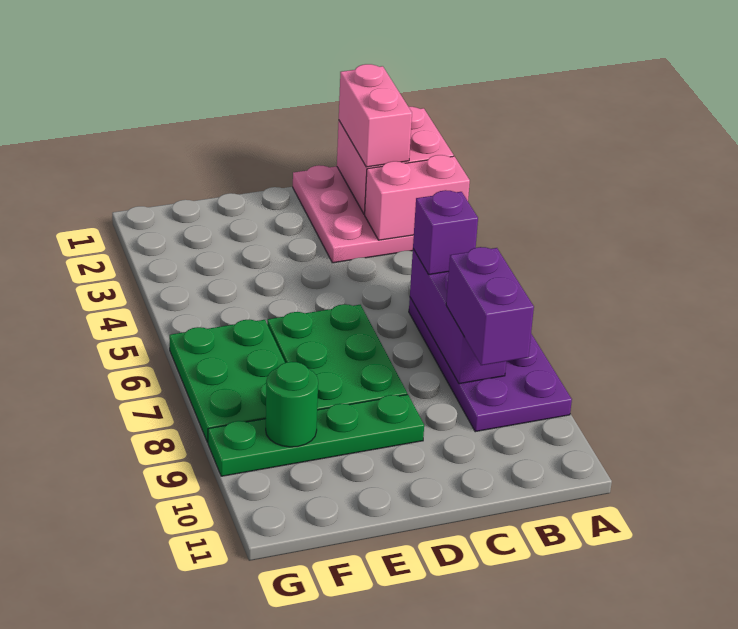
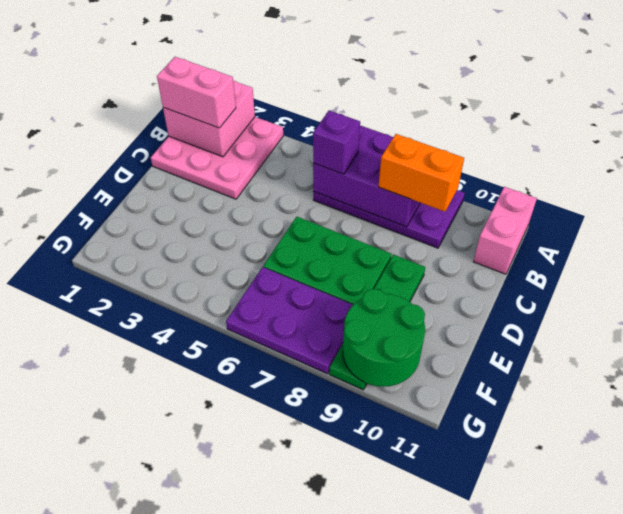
pink 1x2 brick [365,155,470,240] -> pink 1x2 brick moved to [473,187,537,274]
purple 1x3 brick [410,249,506,384] -> purple 2x3 brick [313,126,420,227]
purple 1x2 brick [446,247,534,365] -> orange 1x2 brick [379,134,464,212]
green 2x3 plate [169,320,285,443] -> purple 2x3 plate [226,267,353,374]
green 1x1 round brick [266,362,318,447] -> green 2x2 round brick [343,289,425,387]

